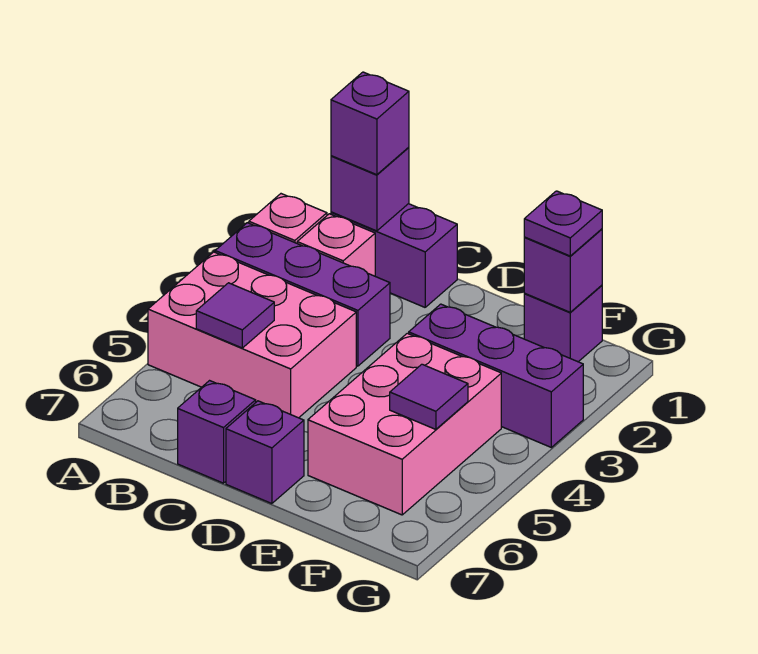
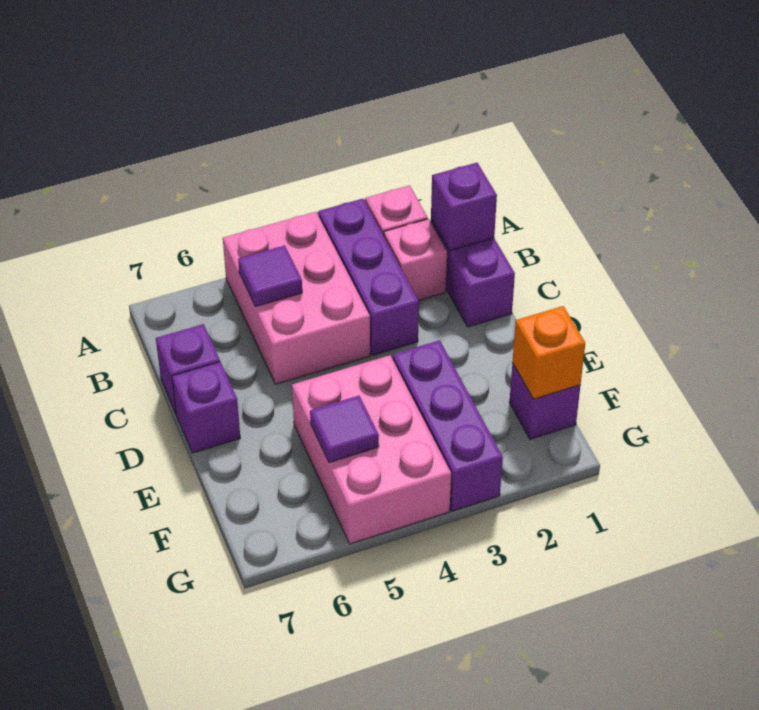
purple 1x1 brick [331,72,409,175] -> none
pink 2x3 brick [308,333,501,515] -> pink 2x3 brick turned to [292,355,451,544]
purple 1x1 brick [524,229,602,312] -> orange 1x1 brick [513,306,585,399]
purple 1x1 plate [524,191,602,256] -> none

